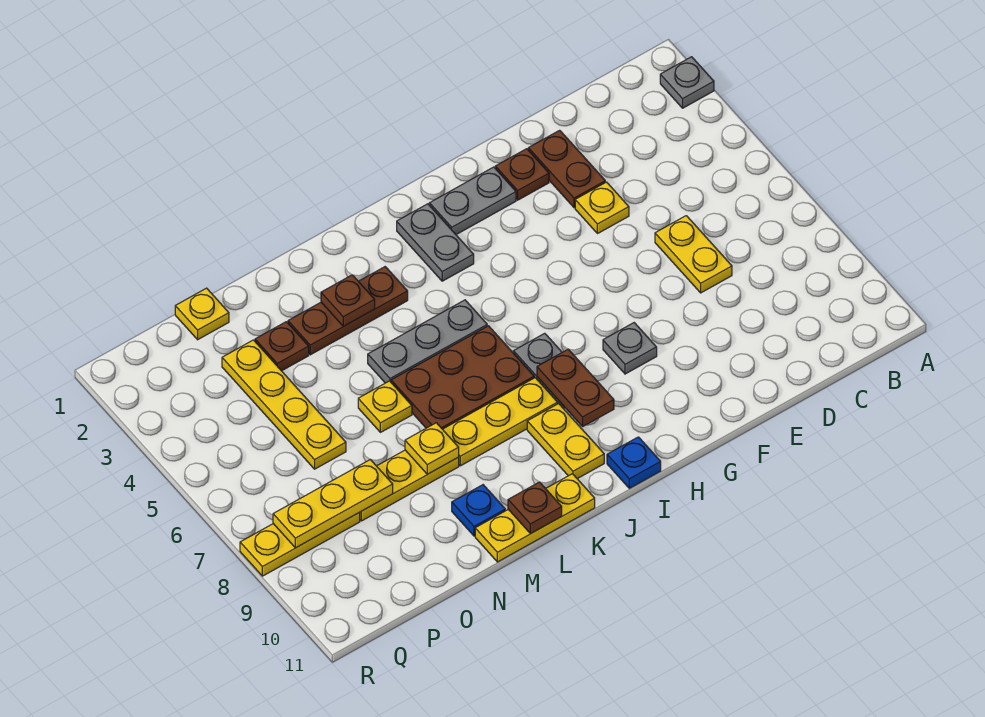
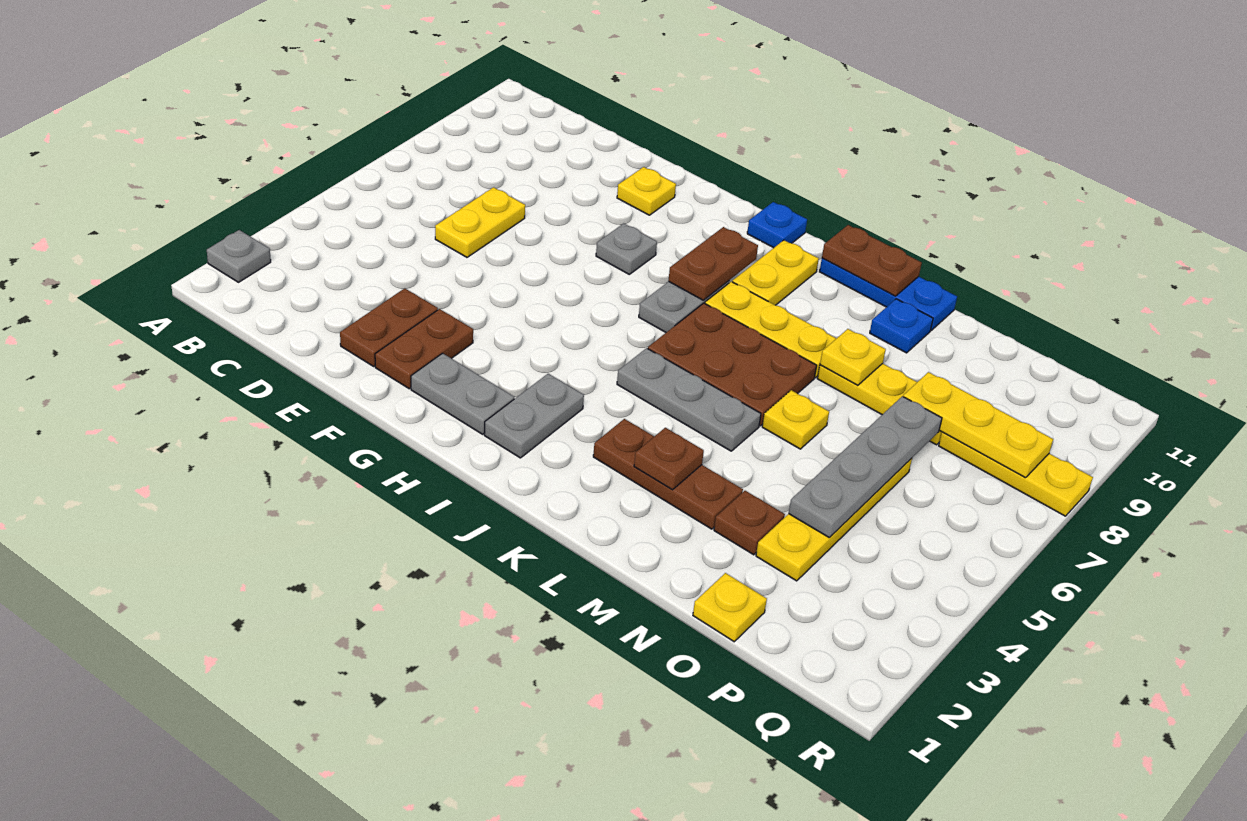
yellow 1x1 plate [575,182,629,234] -> yellow 1x1 plate moved to [617,167,676,215]
brown 1x1 plate [495,149,549,200] -> brown 1x2 plate [375,309,473,389]
yellow 1x3 plate [475,474,595,562] -> blue 1x3 plate [820,258,957,330]
brown 1x1 plate [508,482,562,534] -> brown 1x2 plate [822,225,922,296]
none -> grey 1x4 plate [789,396,942,538]

